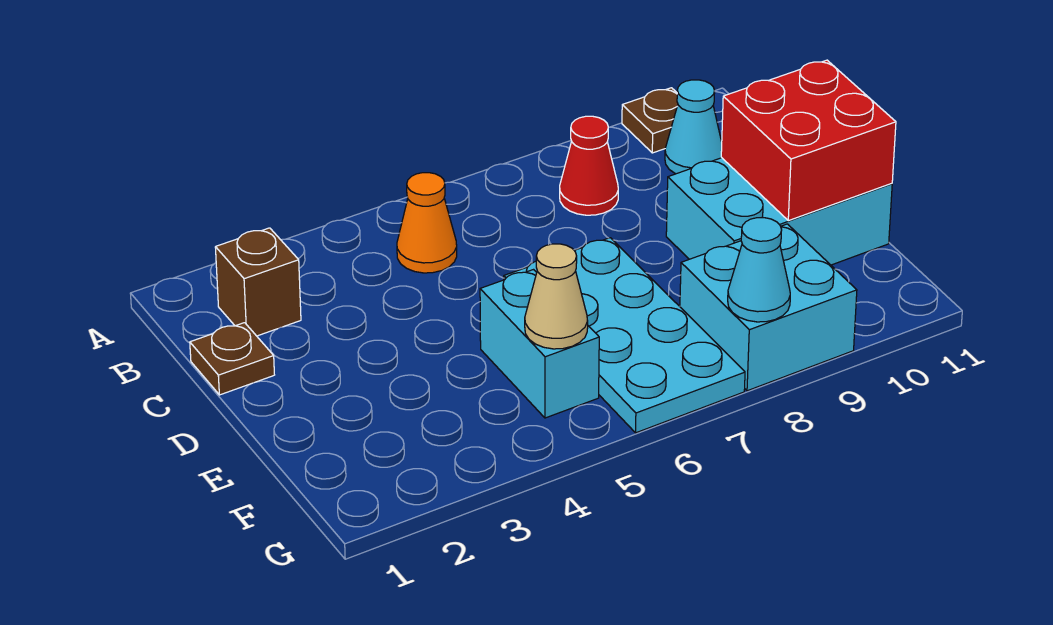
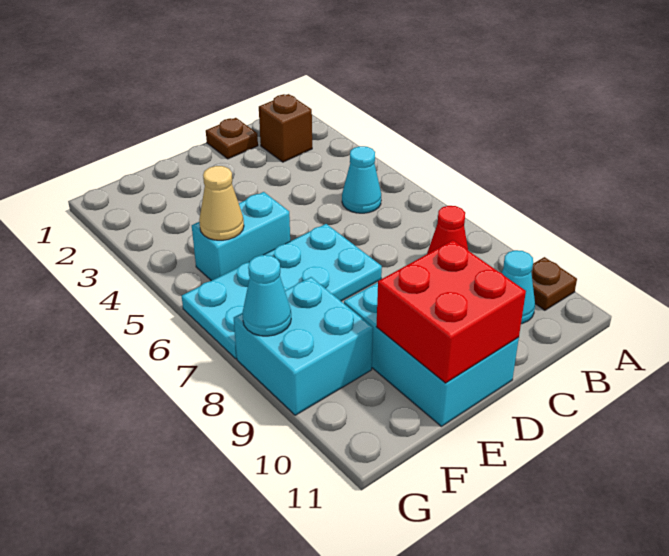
orange 1x1 cone [397,173,457,273] -> cyan 1x1 cone [342,146,381,213]

